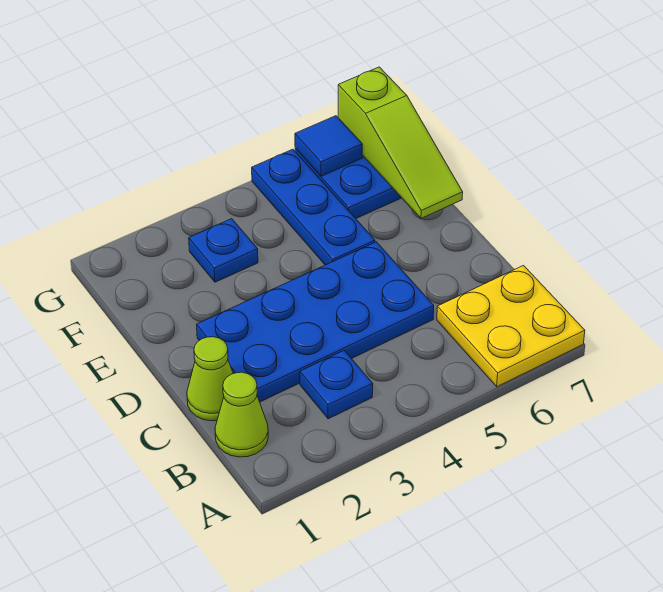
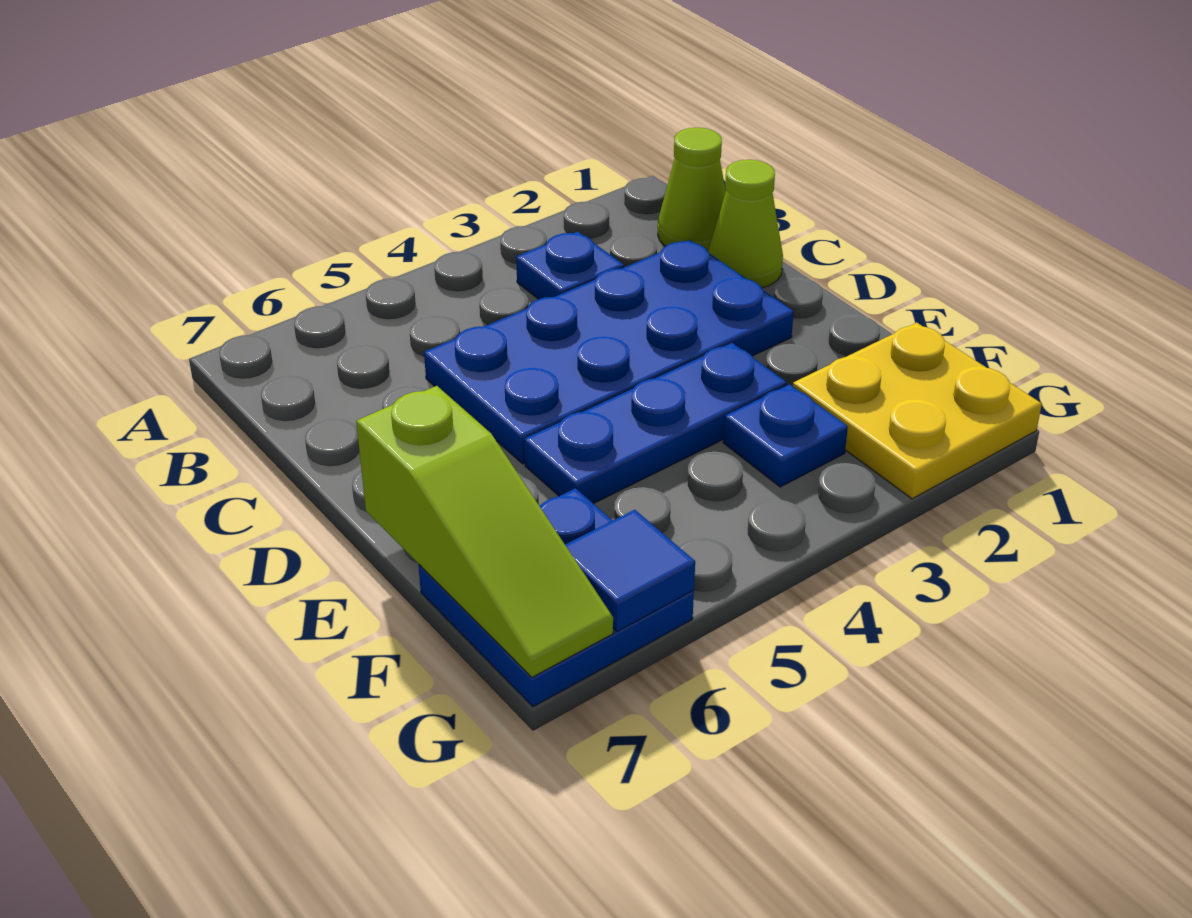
yellow 2x2 plate [437,266,585,387] -> yellow 2x2 plate moved to [793,323,1042,499]
blue 1x3 plate [252,149,375,265] -> blue 1x3 plate turned to [524,343,787,504]
lime 1x3 slope [338,67,463,219] -> lime 1x3 slope turned to [356,386,613,677]

